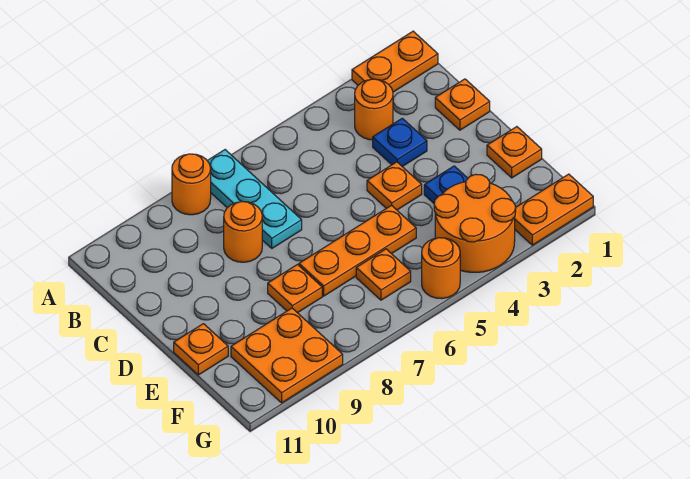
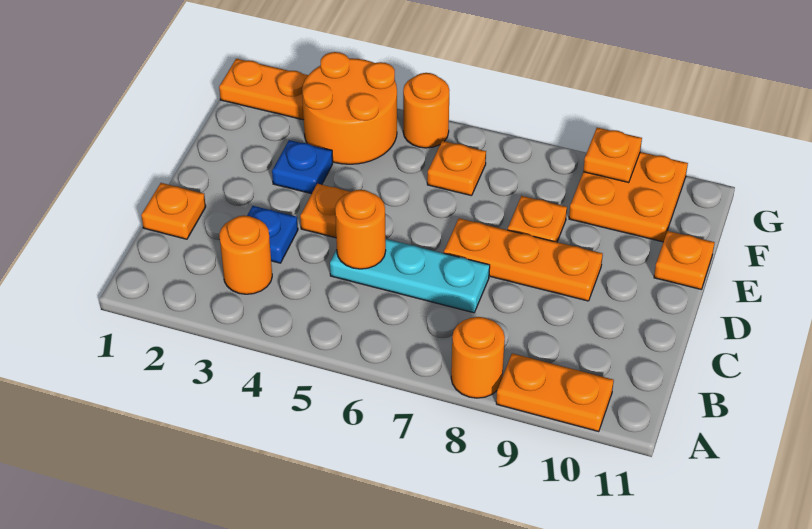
orange 1x2 plate [352,31,438,92] -> orange 1x2 plate moved to [496,353,614,432]
cyan 1x3 plate [207,150,302,248] -> cyan 1x3 plate turned to [330,239,490,313]
orange 1x1 round brick [224,202,262,262] -> orange 1x1 round brick moved to [335,190,386,269]
orange 1x1 plate [487,127,542,178] -> orange 1x1 plate moved to [583,128,642,183]
orange 1x3 plate [299,205,416,296] -> orange 1x3 plate moved to [444,218,603,301]

